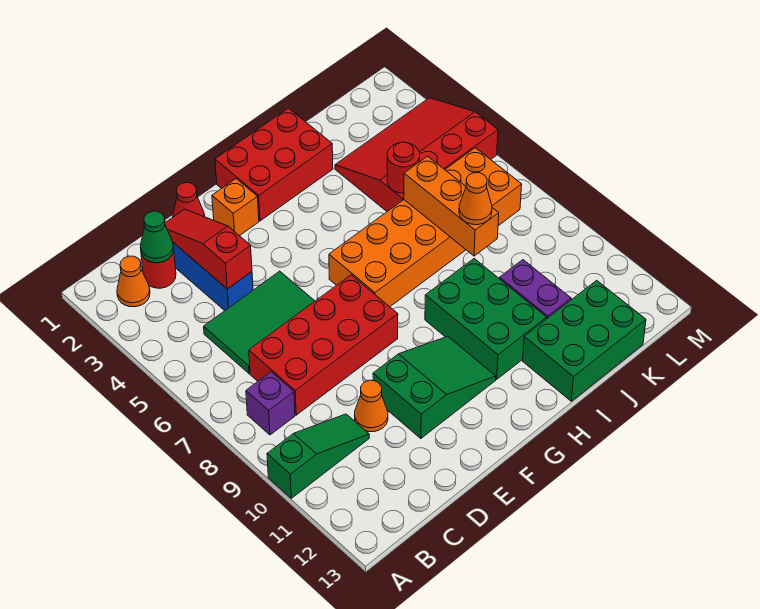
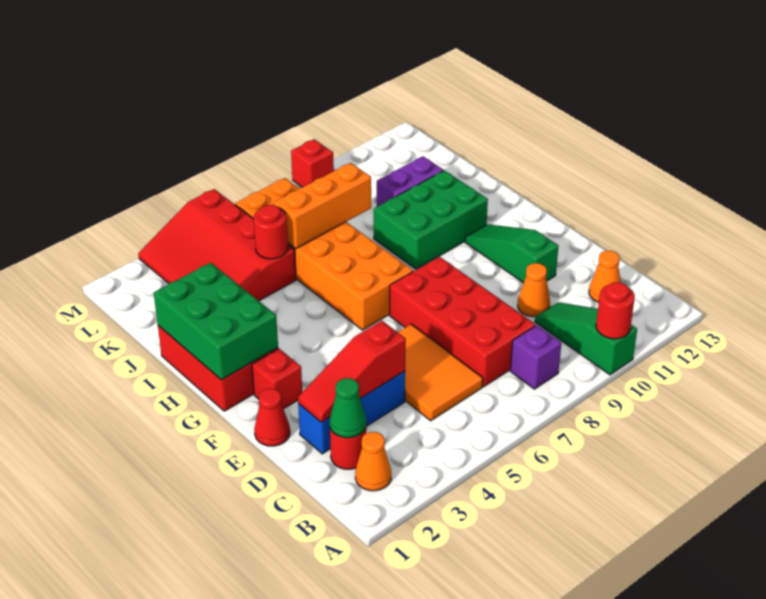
none -> red 1x1 round brick [596,282,635,339]
green 2x3 tile [204,271,315,374] -> orange 2x3 tile [398,324,483,421]
green 2x3 slope [373,336,496,439] -> green 1x3 slope [465,224,558,283]
orange 1x1 brick [212,179,259,236] -> red 1x1 brick [252,349,302,409]
green 2x3 brick [523,280,646,401] -> green 2x3 brick moved to [154,263,278,380]
orange 1x1 cone [459,173,492,225] -> orange 1x1 cone moved to [589,251,621,303]
none -> red 1x1 brick [291,139,334,187]

